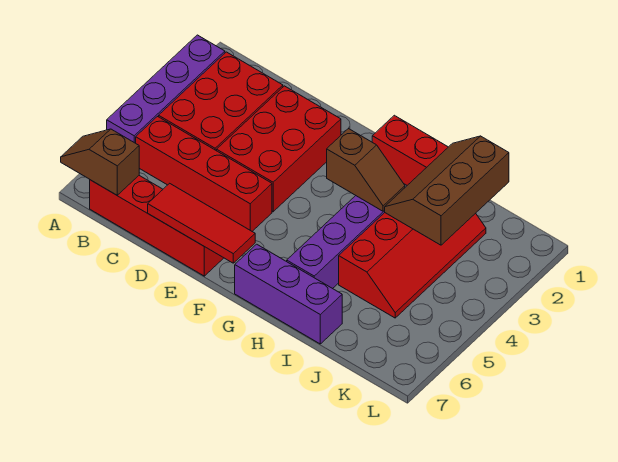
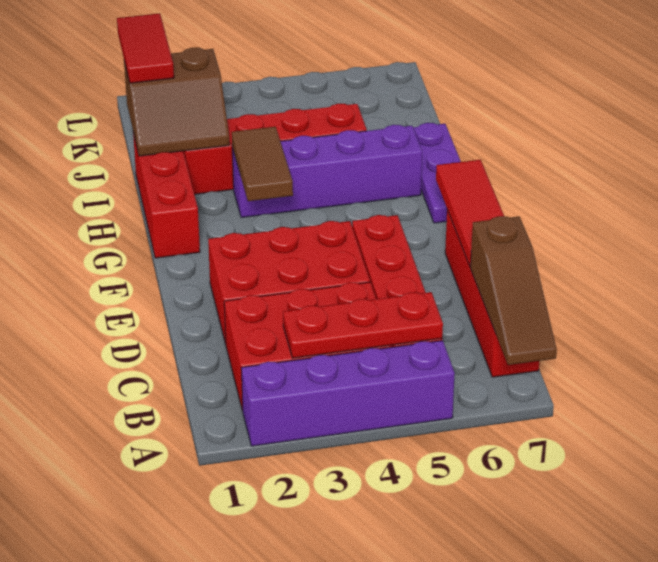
brown 1x2 slope [61,129,139,195] -> brown 1x3 slope [471,216,557,365]
none -> red 1x3 plate [283,292,443,358]
brown 1x2 slope [327,128,405,211] -> brown 1x2 tile [232,127,293,201]
purple 1x3 brick [235,244,342,344] -> purple 1x3 plate [413,123,461,223]
brown 2x3 slope [384,136,509,245] -> brown 2x2 slope [124,48,230,156]
none -> red 1x2 tile [117,13,174,83]

